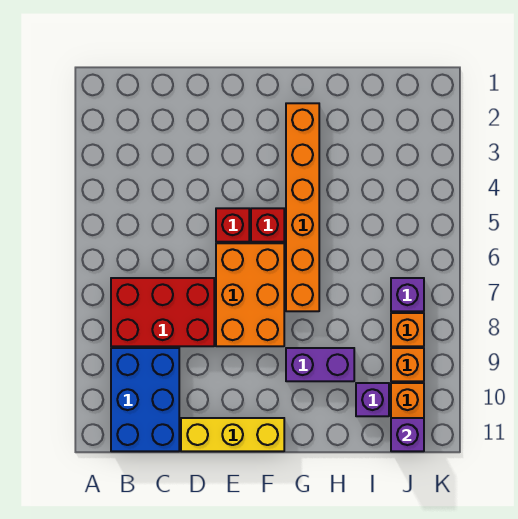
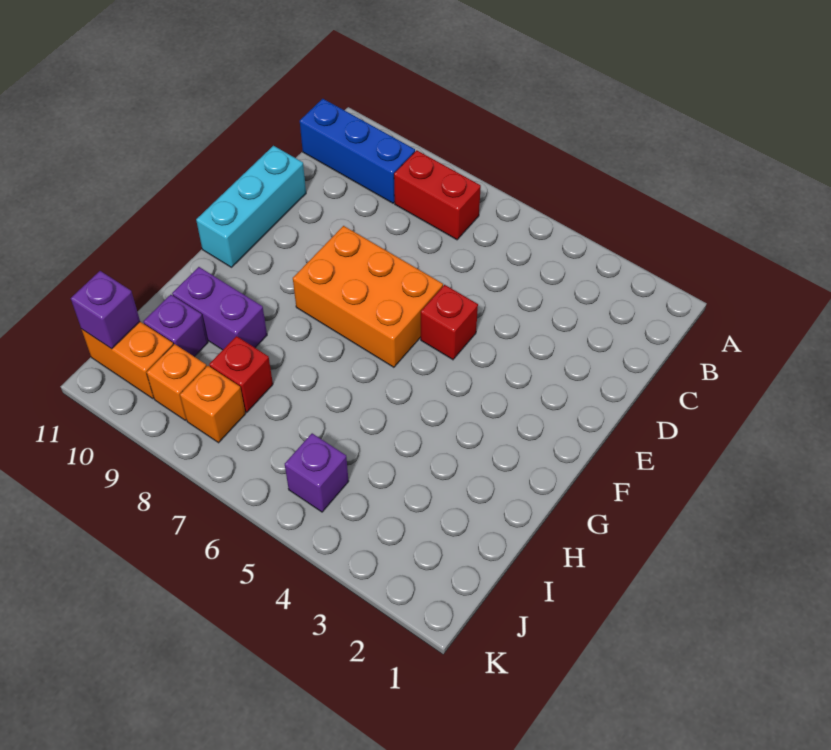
red 2x3 brick [111,278,214,346] -> red 1x2 brick [394,150,481,240]
blue 2x3 brick [111,348,179,451] -> blue 1x3 brick [300,99,415,203]
yellow 1x3 brick [181,418,284,451] -> cyan 1x3 brick [196,146,306,267]
red 1x1 brick [251,208,284,242] -> red 1x1 brick moved to [209,336,273,412]
orange 1x6 brick [286,103,319,311] -> none
purple 1x2 brick [286,348,354,381] -> purple 1x2 brick turned to [172,267,267,350]
purple 1x1 brick [391,278,424,311] -> purple 1x1 brick moved to [285,433,349,512]

